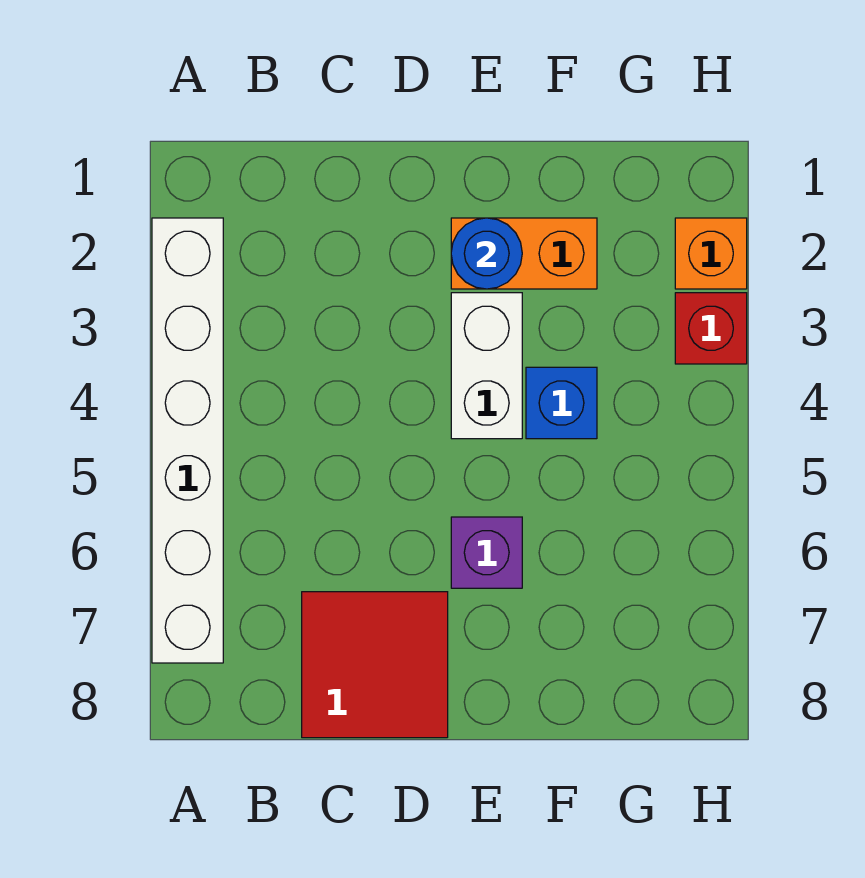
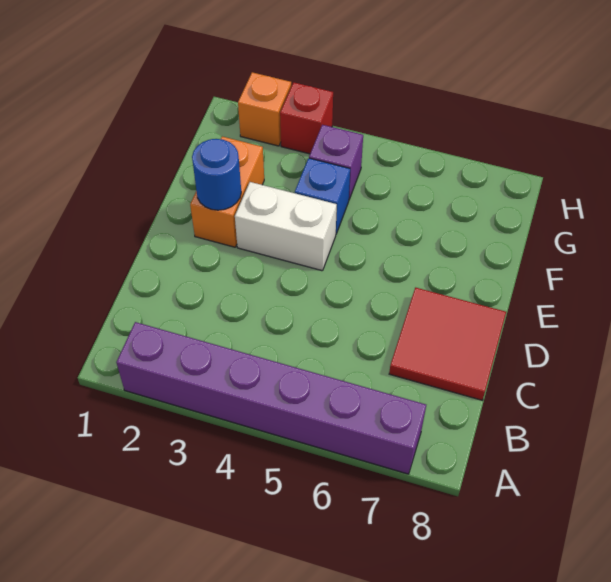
white 1x6 brick [152,218,223,663] -> purple 1x6 brick [116,322,426,474]
purple 1x1 brick [451,517,522,588] -> purple 1x1 brick moved to [309,125,363,199]

